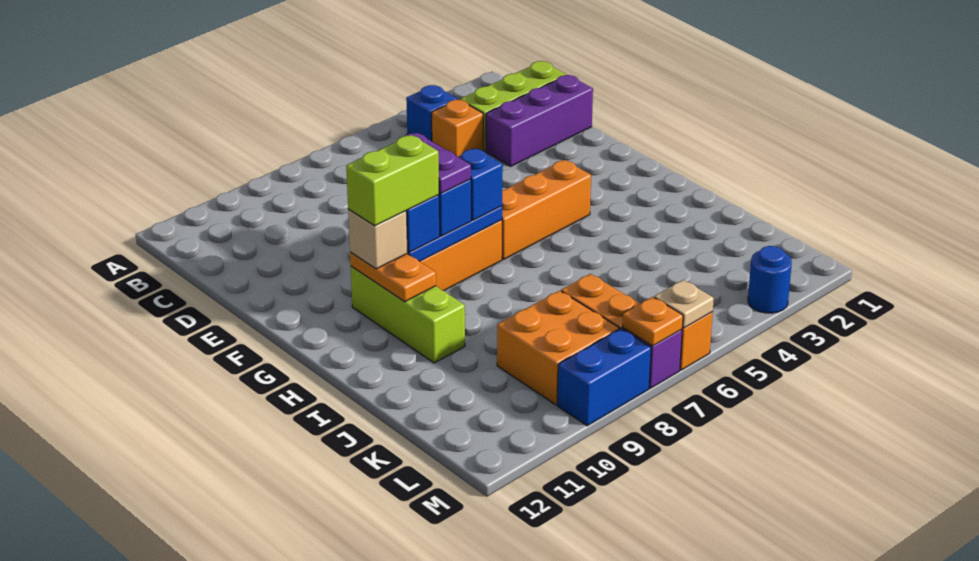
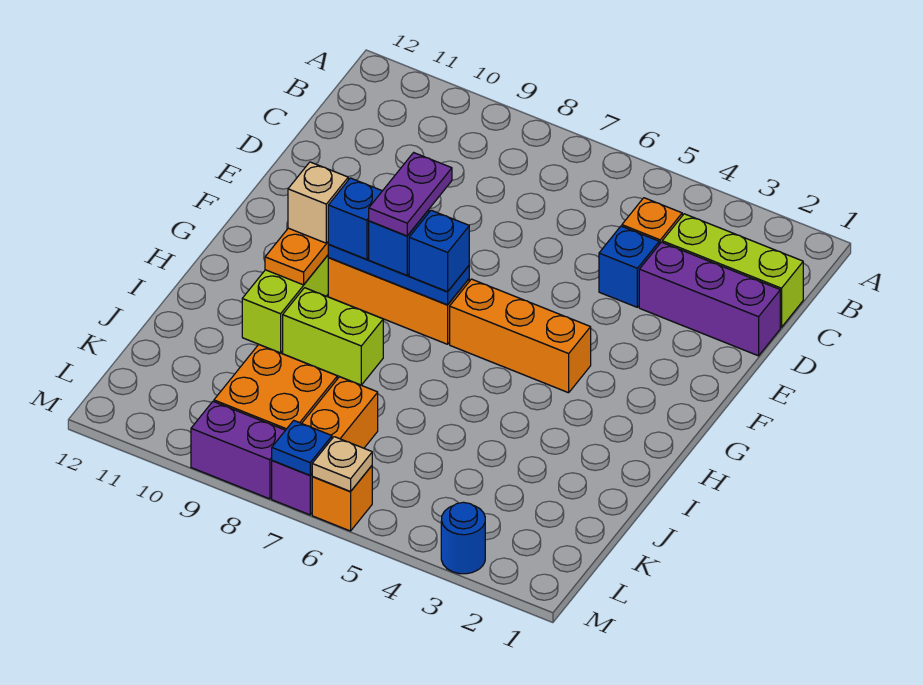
blue 1x1 brick [406,85,458,141] -> blue 1x1 brick moved to [599,226,659,307]
lime 1x2 brick [346,135,439,226] -> lime 1x2 brick moved to [283,288,383,385]
orange 1x1 plate [623,297,683,346] -> blue 1x1 plate [272,421,332,475]
blue 1x2 brick [557,329,651,426] -> purple 1x2 brick [191,402,285,499]

